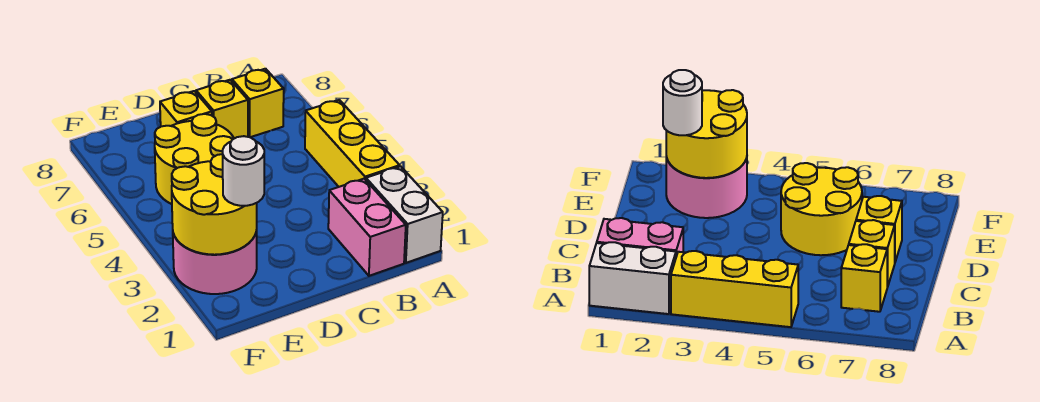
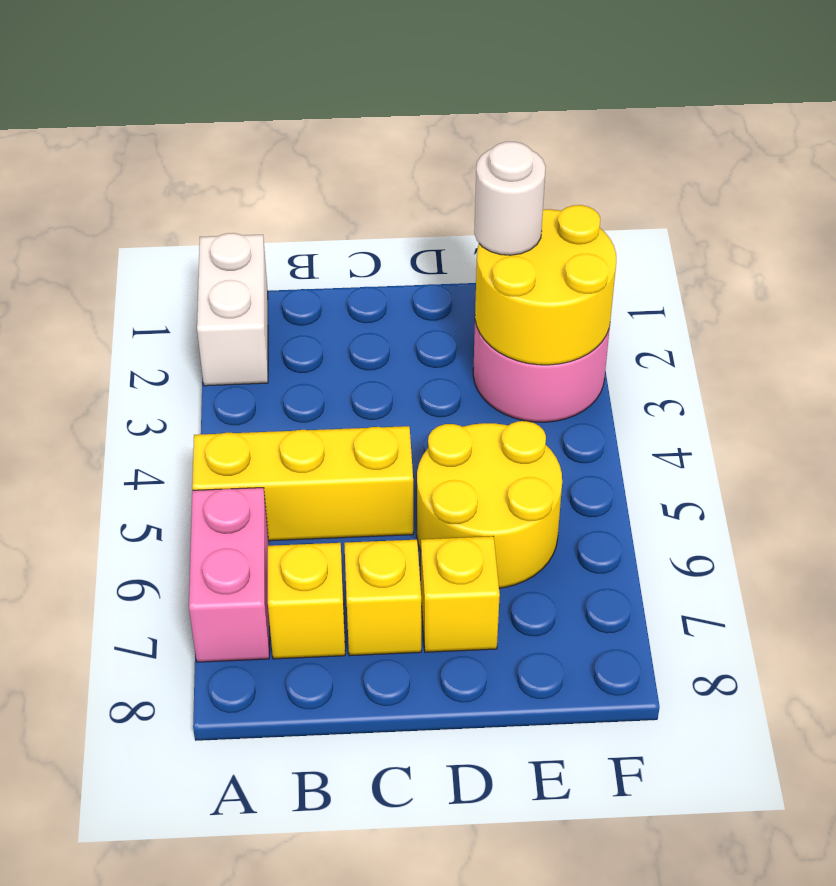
yellow 1x3 brick [305,100,400,187] -> yellow 1x3 brick turned to [192,426,413,541]
pink 1x2 brick [328,179,406,276] -> pink 1x2 brick moved to [189,488,269,662]

